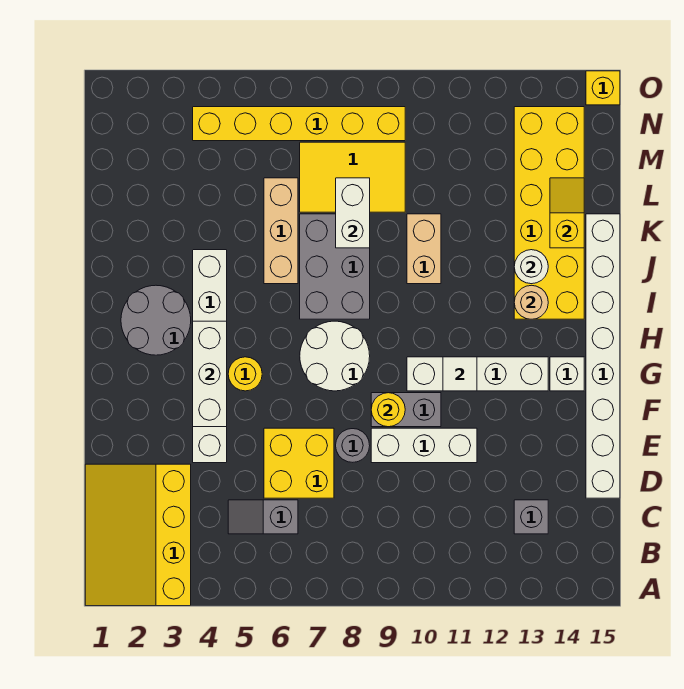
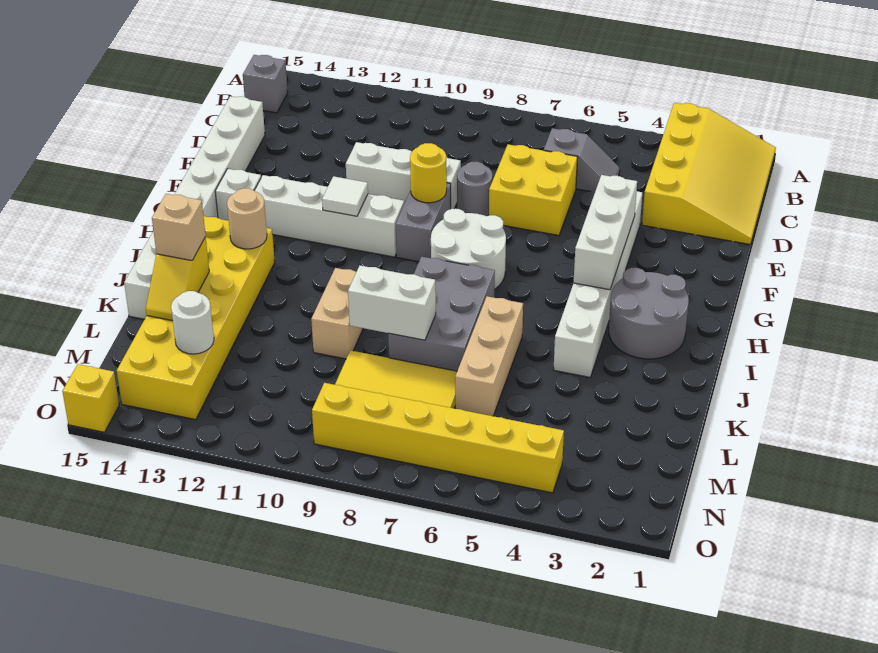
grey 1x1 brick [514,500,548,534] -> grey 1x1 brick moved to [243,55,288,113]
grey 1x2 brick [371,393,441,427] -> grey 1x2 brick turned to [396,183,451,262]
yellow 1x1 round brick [228,357,262,391] -> none
white 1x1 round brick [514,250,548,284] -> white 1x1 round brick moved to [171,291,214,354]
white 1x2 brick [336,178,370,248] -> white 1x2 brick turned to [348,266,436,340]
none -> tan 1x1 brick [152,194,206,261]

